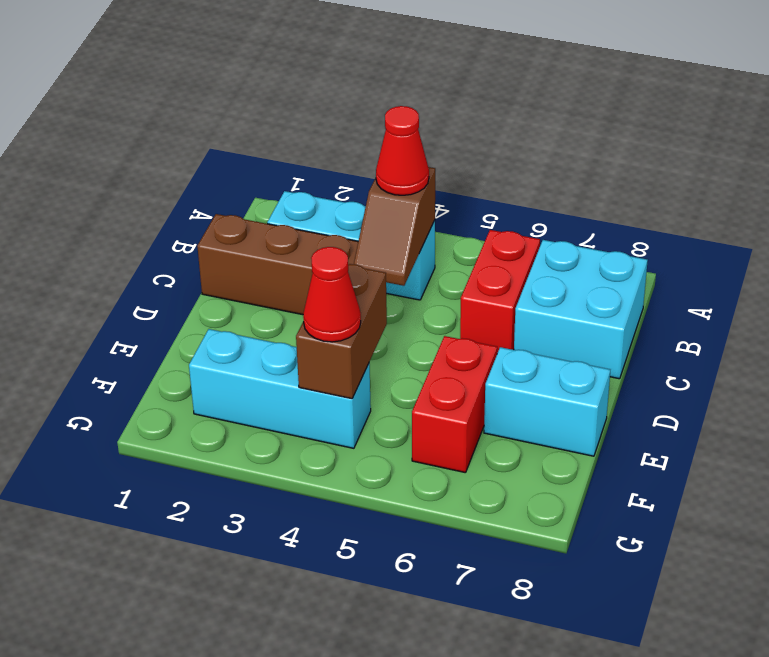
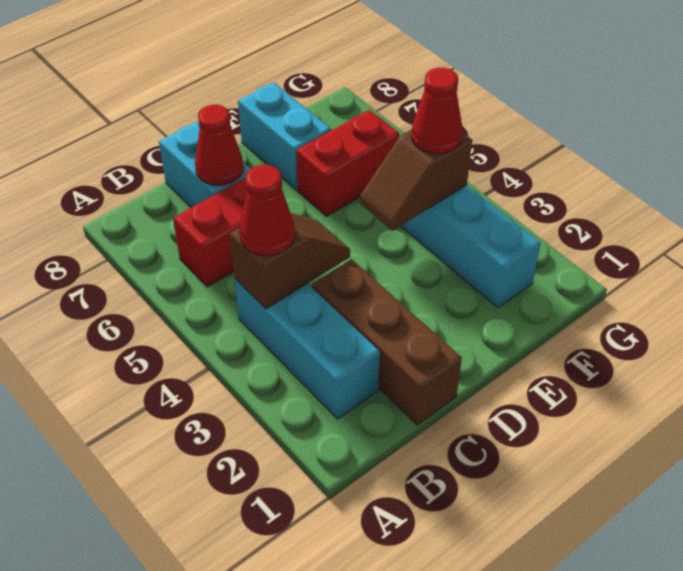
cyan 2x2 brick [514,240,648,379] -> cyan 1x2 brick [159,122,250,208]
none -> red 1x1 cone [195,105,244,186]
brown 1x2 brick [296,264,387,399] -> brown 1x2 slope [360,129,472,231]

